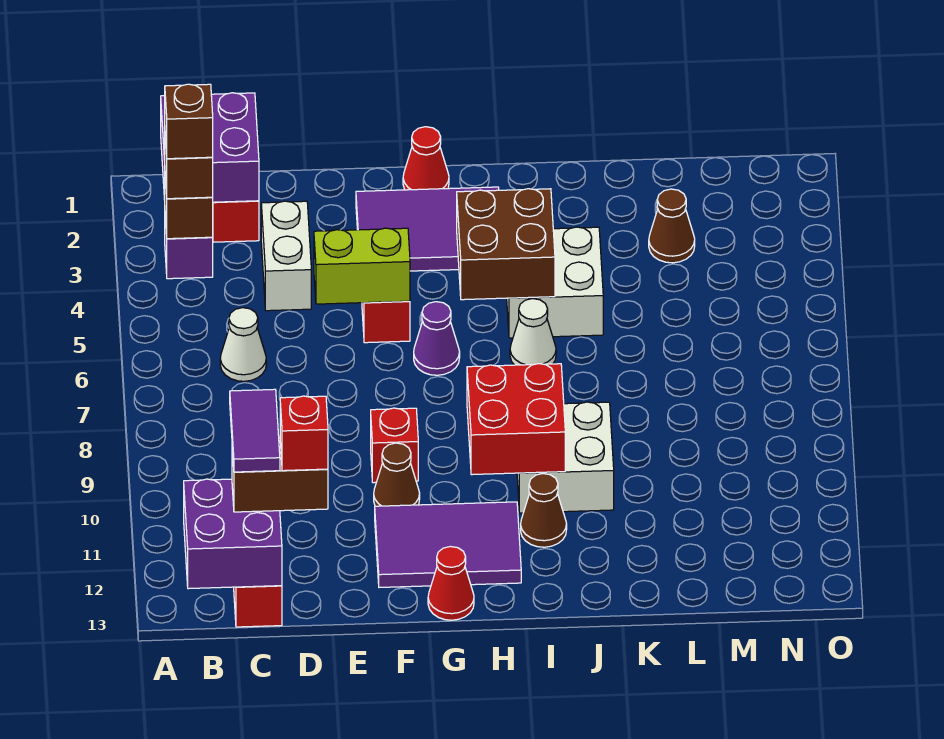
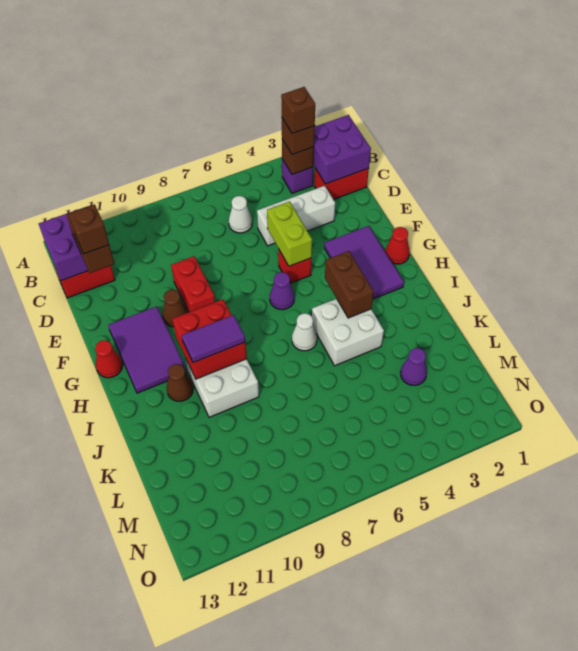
purple 1x2 tile [230,389,280,472] -> purple 1x2 tile moved to [182,315,245,363]
white 1x2 brick [261,201,311,311] -> white 1x3 brick [257,186,335,246]
red 1x1 brick [280,396,328,471] -> brown 1x1 brick [69,204,109,254]
red 1x1 brick [371,408,418,483] -> red 1x2 brick [171,256,215,312]
brown 2x2 brick [457,189,555,300] -> brown 1x2 brick [325,251,374,318]
brown 1x1 cone [649,189,695,263] -> purple 1x1 cone [400,348,427,385]

